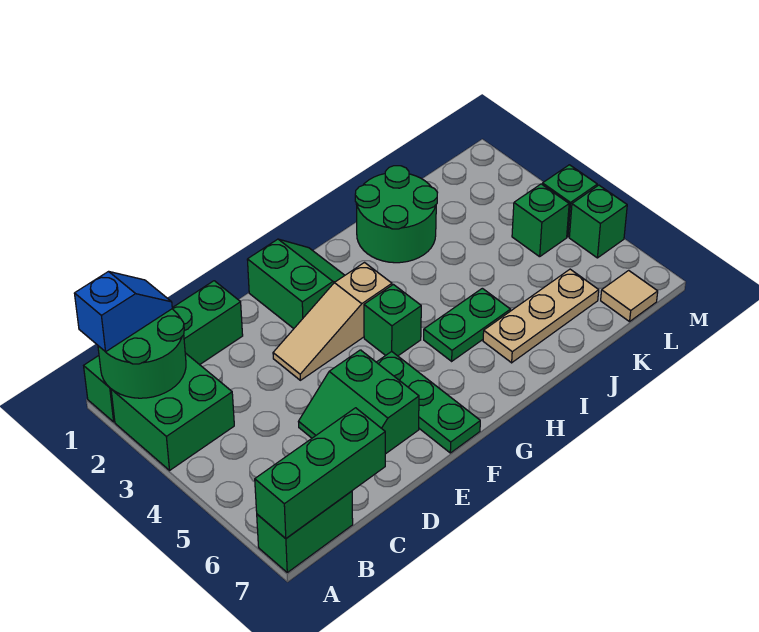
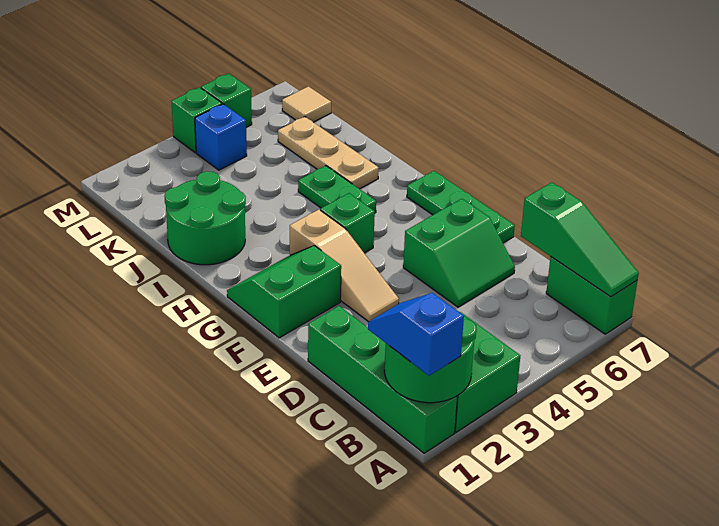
green 1x3 brick [255,408,385,538] -> green 1x3 slope [521,182,639,297]
green 1x3 plate [377,351,480,453] -> green 1x3 plate turned to [407,171,515,243]
green 1x1 brick [512,184,569,257] -> blue 1x1 brick [195,104,247,170]

